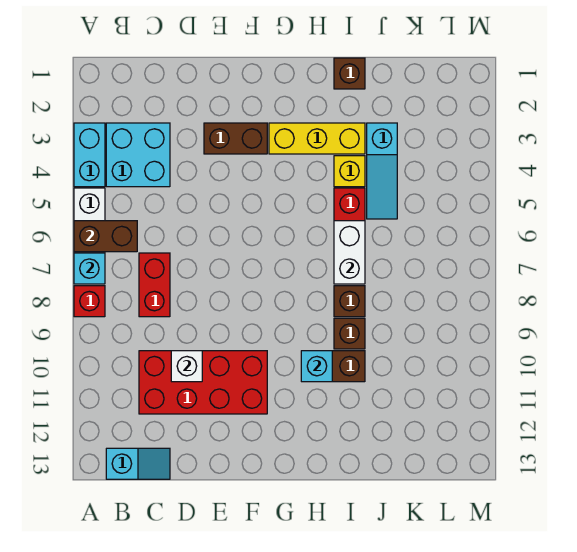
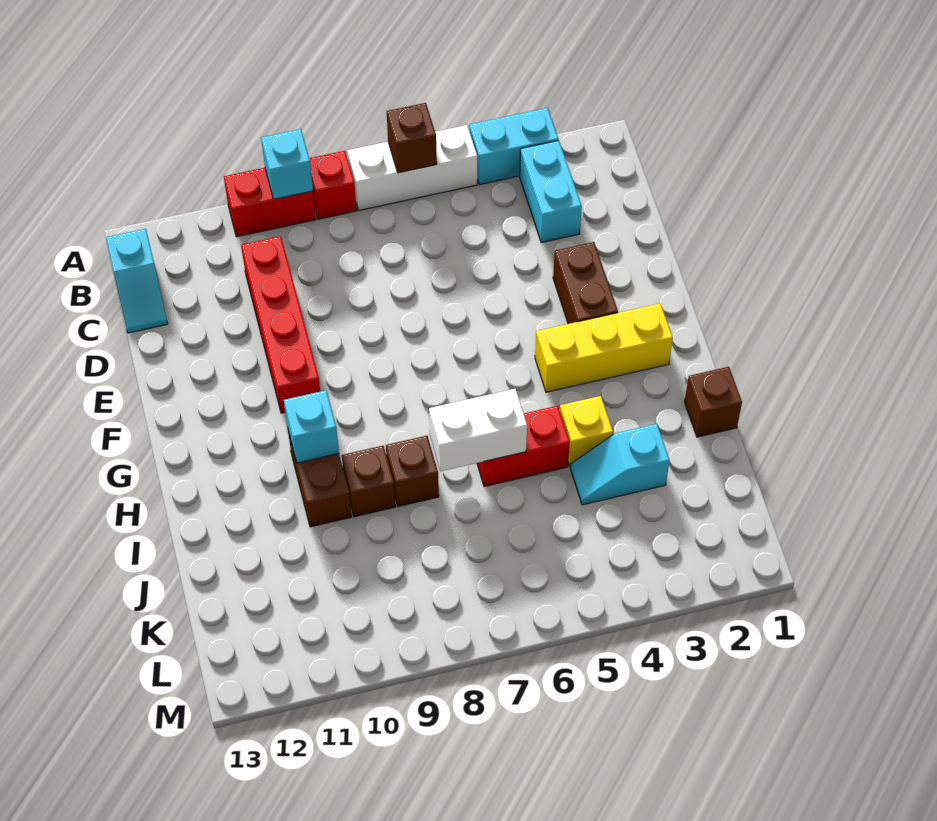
brown 1x2 brick [74,221,137,252] -> brown 1x1 brick [387,103,437,173]
cyan 1x1 brick [74,253,105,284] -> cyan 1x1 brick moved to [261,129,313,199]
cyan 2x2 brick [106,123,170,187] -> cyan 1x2 brick [520,140,582,242]
red 1x2 brick [139,253,170,317] -> red 1x2 brick moved to [224,168,316,237]
red 2x4 brick [139,351,267,414] -> red 1x4 brick [241,236,320,413]
white 1x1 brick [171,351,202,382] -> none
yellow 1x3 brick [269,123,365,154] -> yellow 1x3 brick turned to [535,303,673,392]
cyan 1x3 slope [367,123,397,219] -> cyan 1x2 slope [570,424,670,505]

